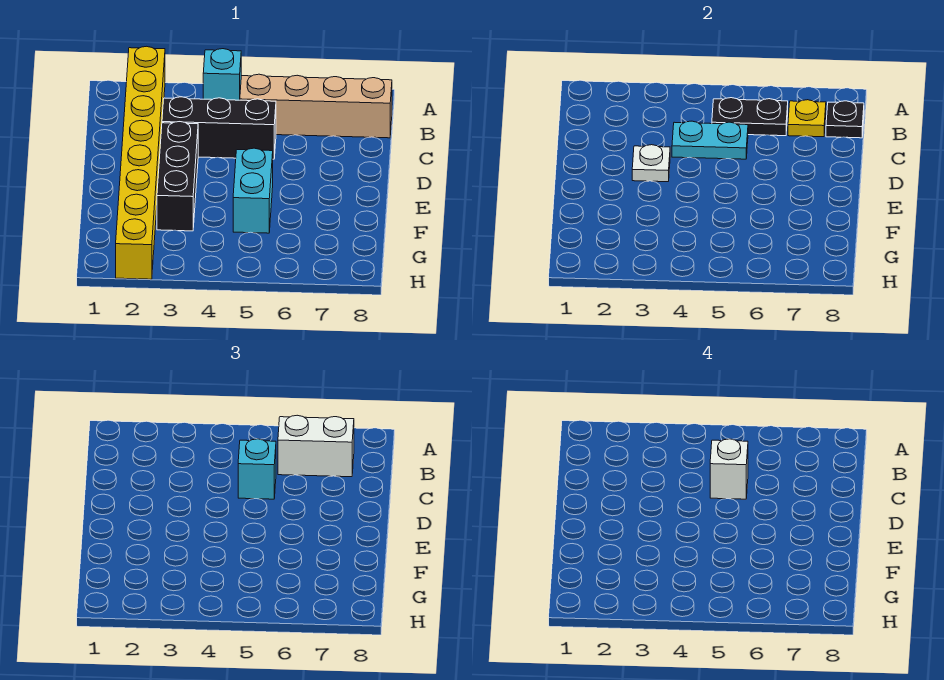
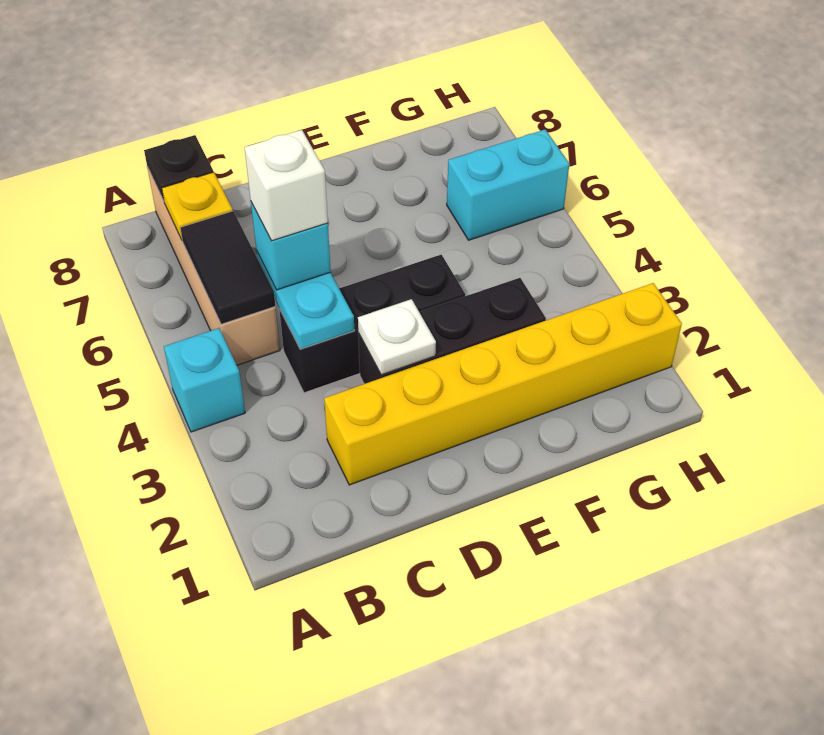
yellow 1x8 brick [116,46,165,279] -> yellow 1x6 brick [324,283,682,485]
black 1x2 plate [712,98,788,136] -> black 1x2 tile [180,211,275,324]
white 1x2 brick [278,415,354,477] -> none
black 1x3 brick [162,97,276,159] -> black 1x3 brick turned to [279,255,465,393]
cyan 1x2 brick [233,148,273,233] -> cyan 1x2 brick moved to [447,130,569,240]

